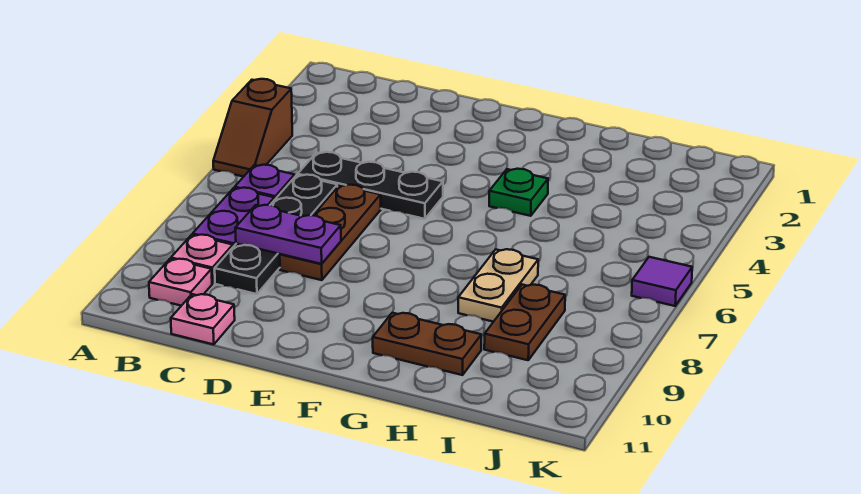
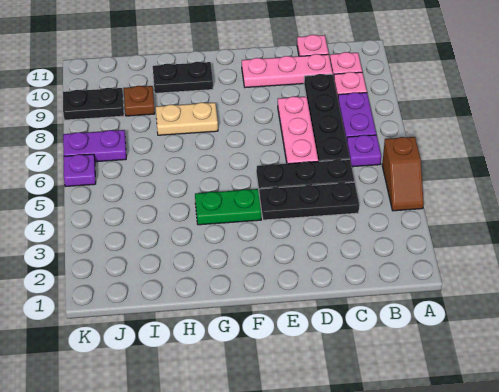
brown 1x2 slope [213,79,292,177] -> brown 1x2 slope turned to [382,137,424,211]
none -> black 1x3 plate [260,182,359,220]
purple 1x2 plate [235,205,341,264] -> purple 1x2 plate moved to [63,130,126,162]
none -> pink 1x3 plate [242,54,333,87]
brown 1x3 plate [280,185,381,280] -> pink 1x3 plate [278,96,318,164]
green 1x1 plate [489,169,548,216] -> green 1x2 plate [195,189,261,225]
brown 1x2 plate [373,313,481,375] -> black 1x2 plate [153,62,213,93]
tan 1x2 plate [458,249,538,322] -> tan 1x2 plate turned to [156,102,218,135]
brown 1x2 plate [484,285,565,360] -> brown 1x1 plate [124,86,155,116]
none -> black 1x2 plate [63,88,124,120]
purple 1x1 tile [632,257,692,306] -> purple 1x1 plate [64,154,96,187]

